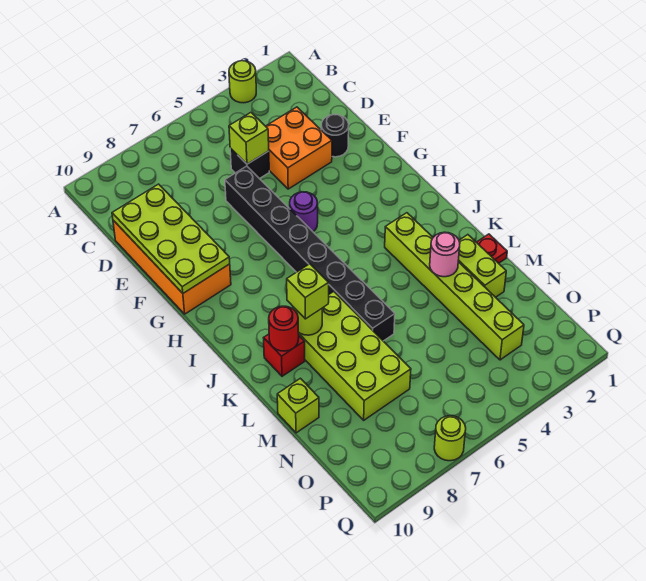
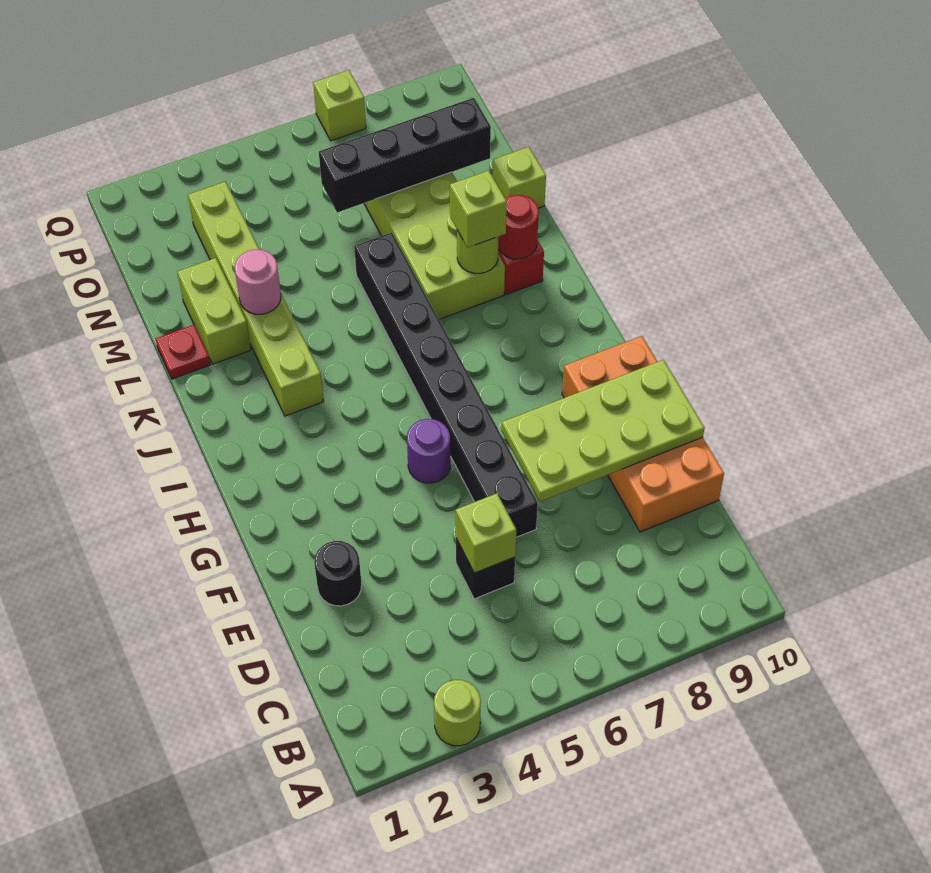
orange 2x2 brick [266,107,332,189] -> none
lime 2x4 plate [112,184,230,293] -> lime 2x4 plate turned to [502,360,705,501]
none -> black 1x4 brick [319,98,491,212]
lime 1x1 round brick [434,416,466,461] -> lime 1x1 brick [313,70,366,141]

